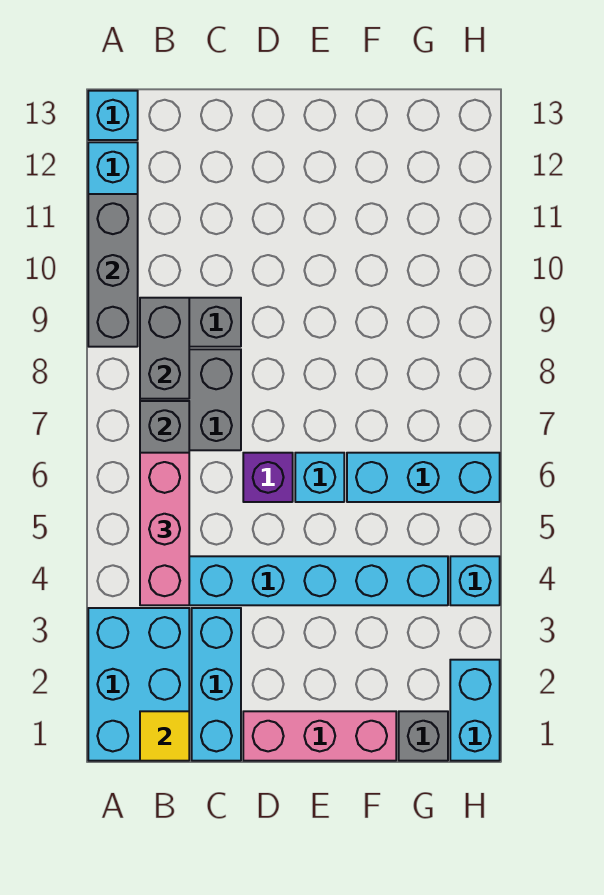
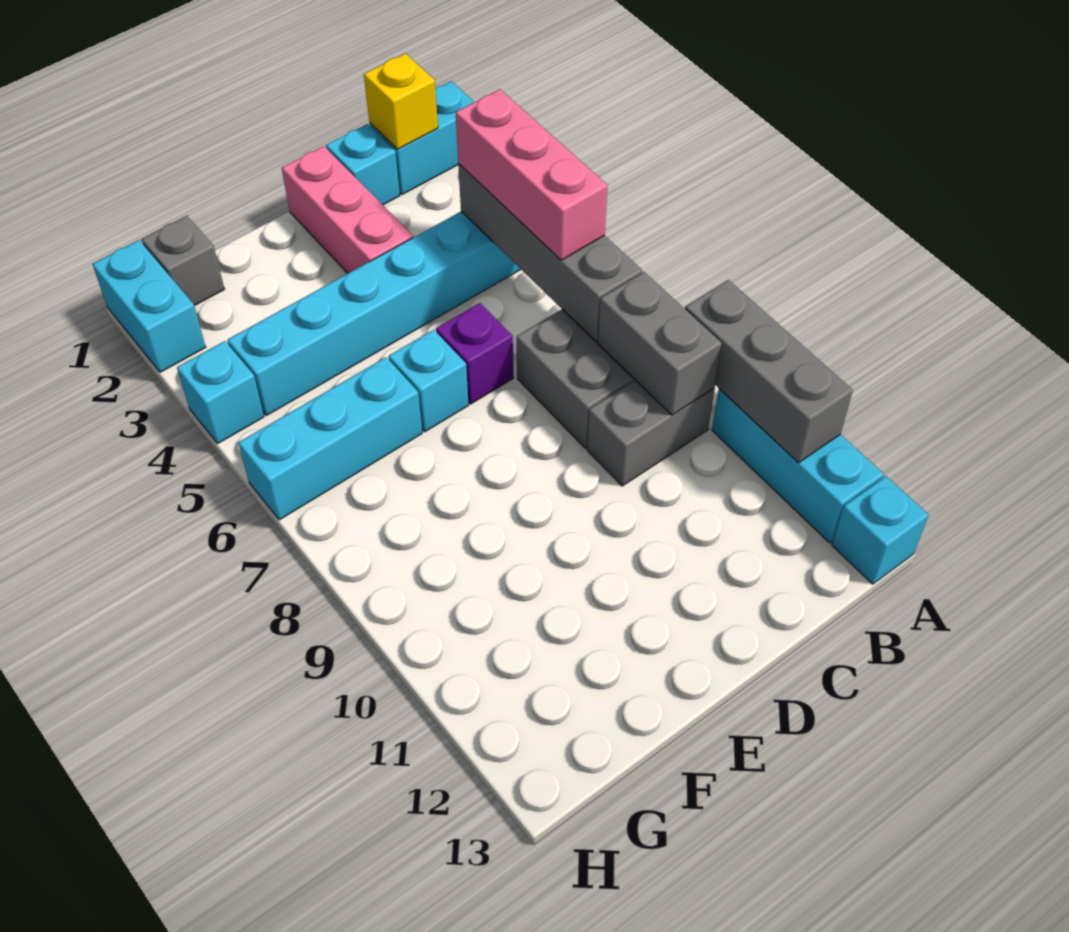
cyan 2x3 brick [88,608,189,761] -> cyan 1x2 brick [369,81,474,195]
yellow 1x1 tile [140,711,189,761] -> yellow 1x1 brick [364,53,438,149]
cyan 1x3 brick [192,608,241,761] -> cyan 1x1 brick [326,124,400,205]
pink 1x3 brick [243,711,396,761] -> pink 1x3 brick turned to [282,146,413,273]

